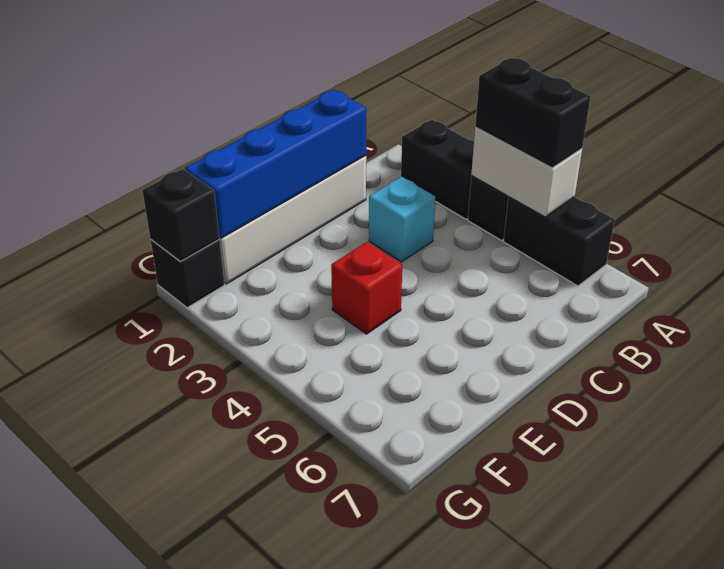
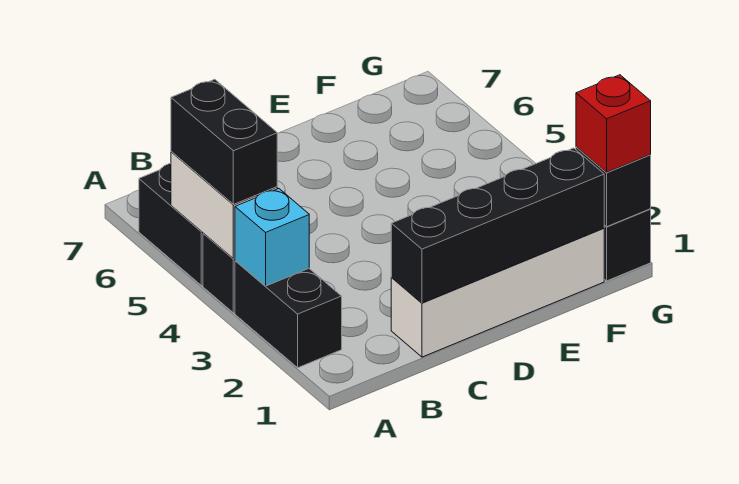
blue 1x4 brick [185,90,366,238] -> black 1x4 brick [391,148,604,303]
cyan 1x1 brick [369,177,435,262] -> cyan 1x1 brick moved to [235,189,309,286]
red 1x1 brick [331,242,402,334] -> red 1x1 brick moved to [576,75,651,173]

